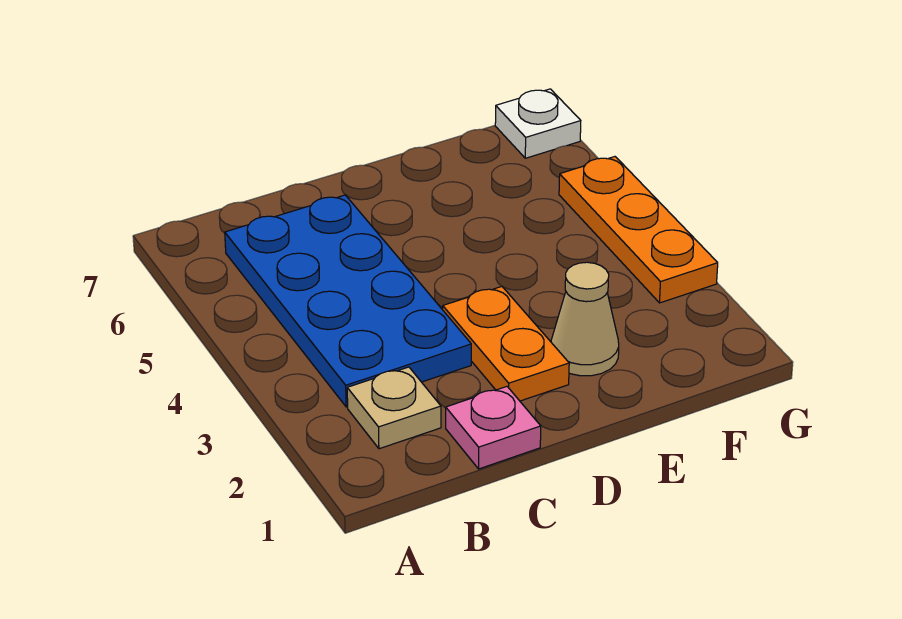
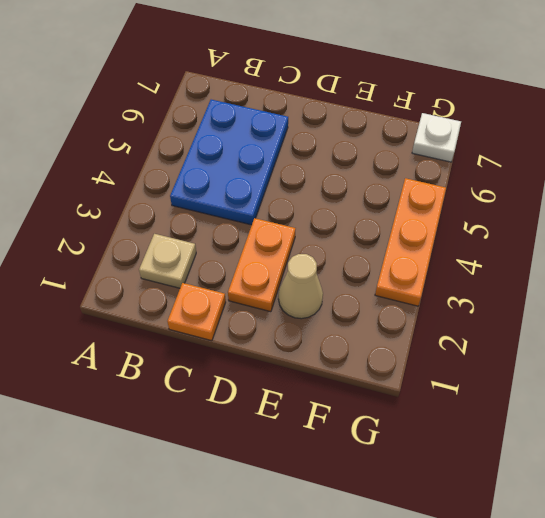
blue 2x4 plate [225,195,471,407] -> blue 2x3 plate [170,100,288,225]
pink 1x1 plate [446,387,541,469] -> orange 1x1 plate [167,283,226,341]

